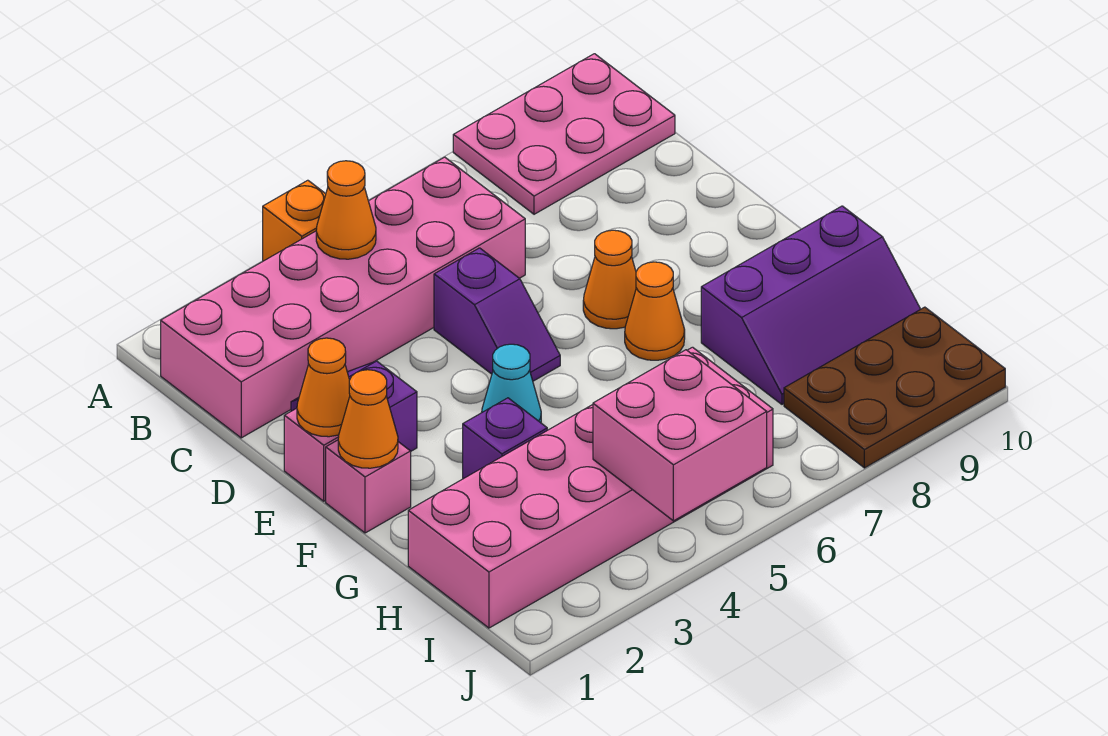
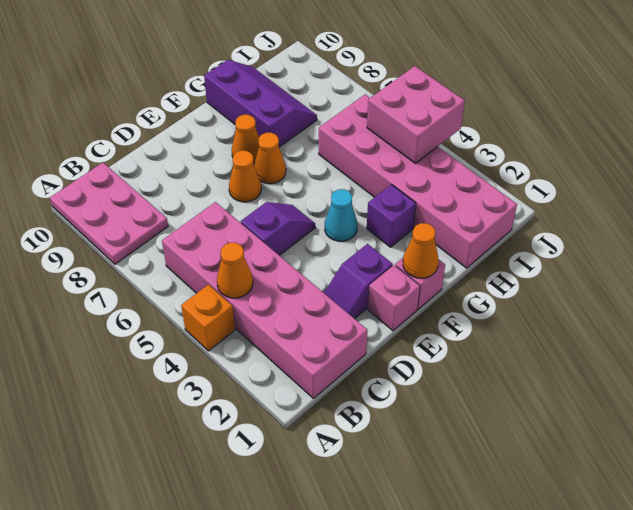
orange 1x1 cone [297,338,350,437] -> orange 1x1 cone moved to [232,115,259,164]
brown 2x3 plate [784,307,1005,468] -> none

